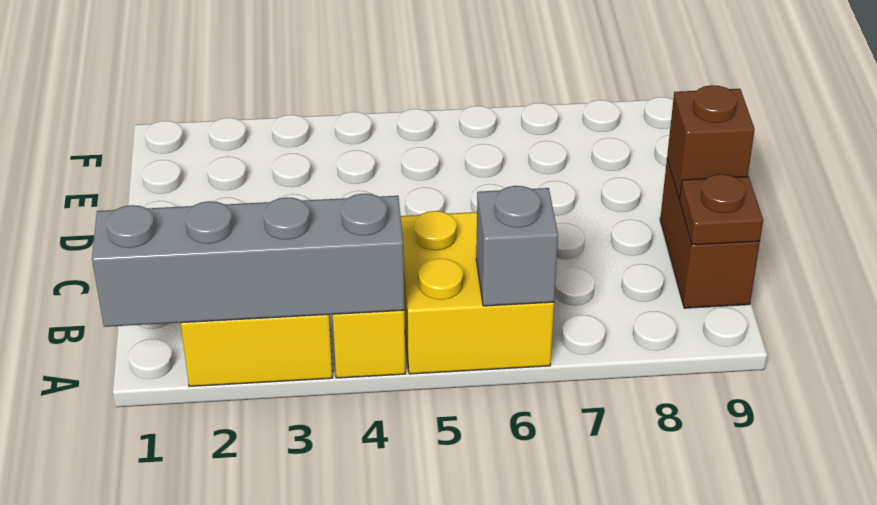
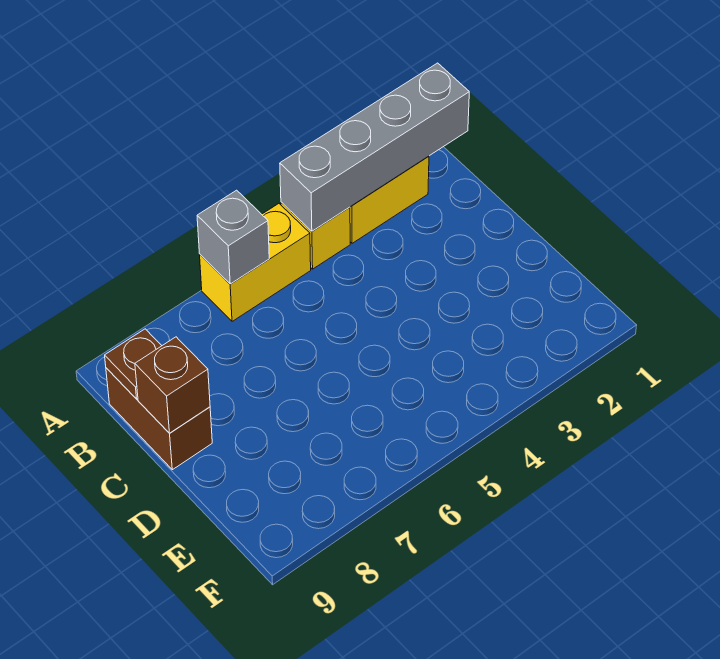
yellow 2x2 brick [401,211,554,374] -> yellow 1x2 brick [200,204,311,321]

